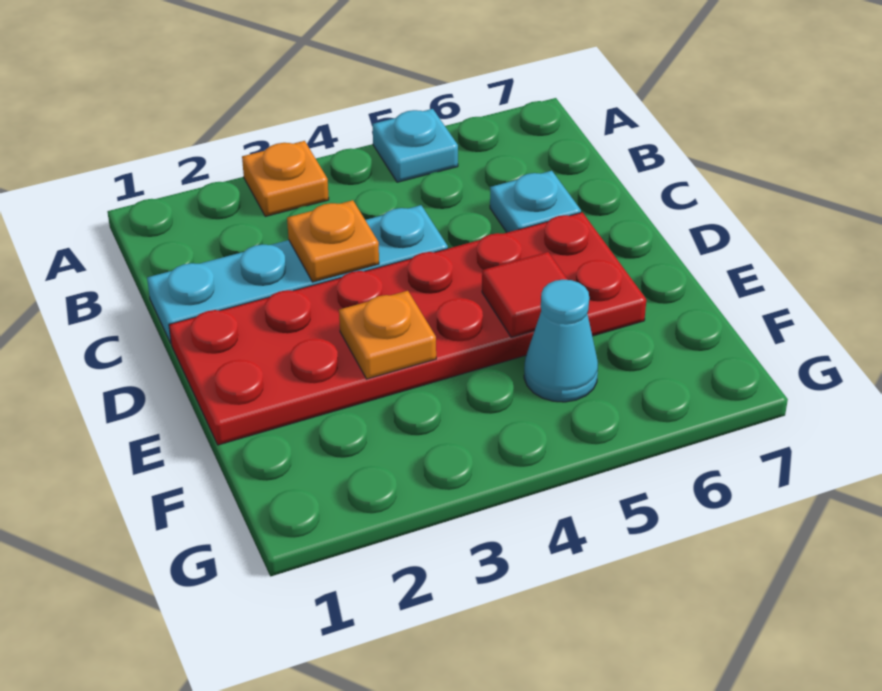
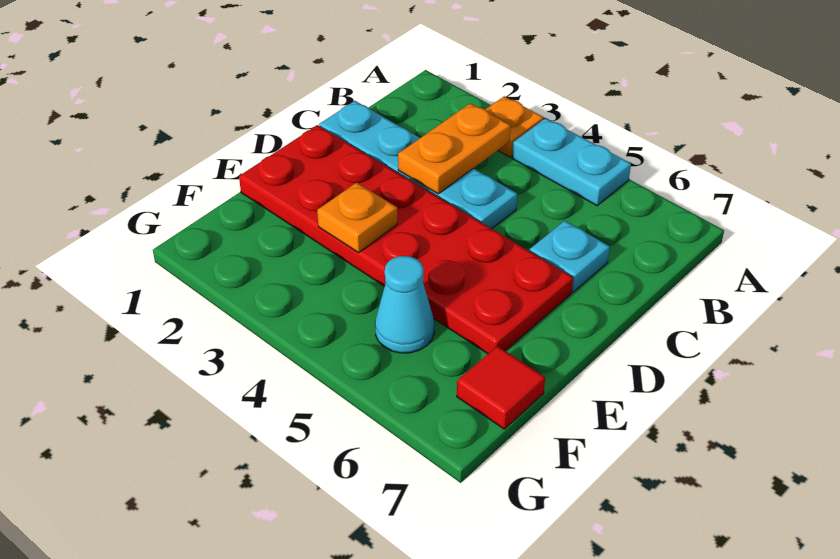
cyan 1x1 plate [373,109,458,182] -> cyan 1x2 plate [512,118,631,206]
orange 1x1 plate [287,200,379,282] -> orange 1x2 plate [398,103,510,194]
red 1x1 tile [482,252,568,337] -> red 1x1 tile moved to [457,346,545,429]

